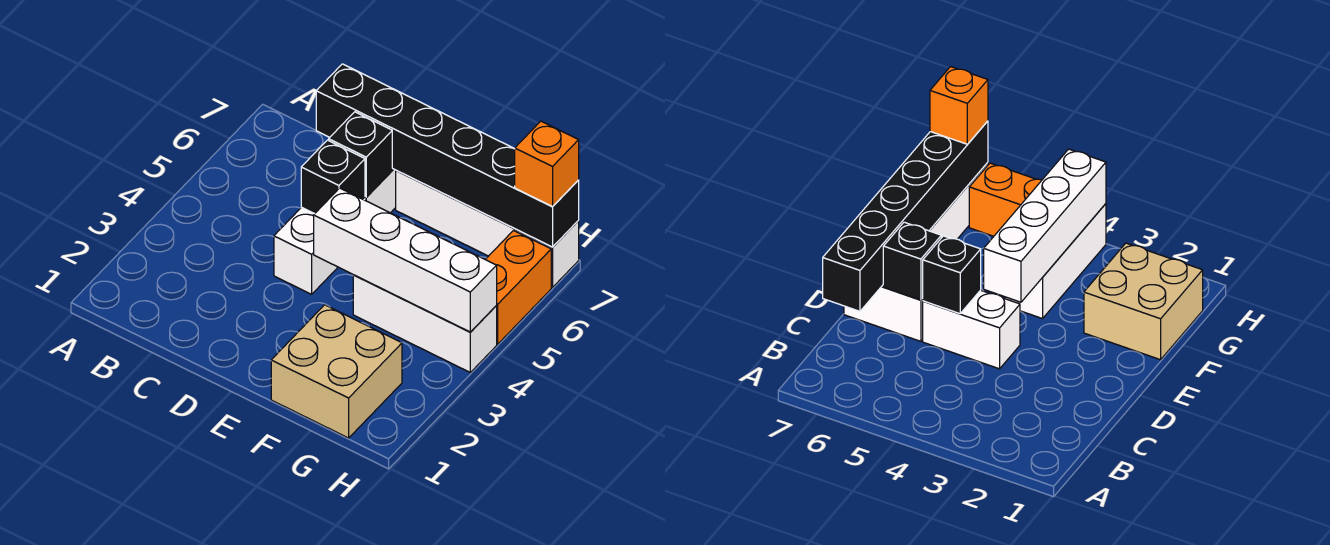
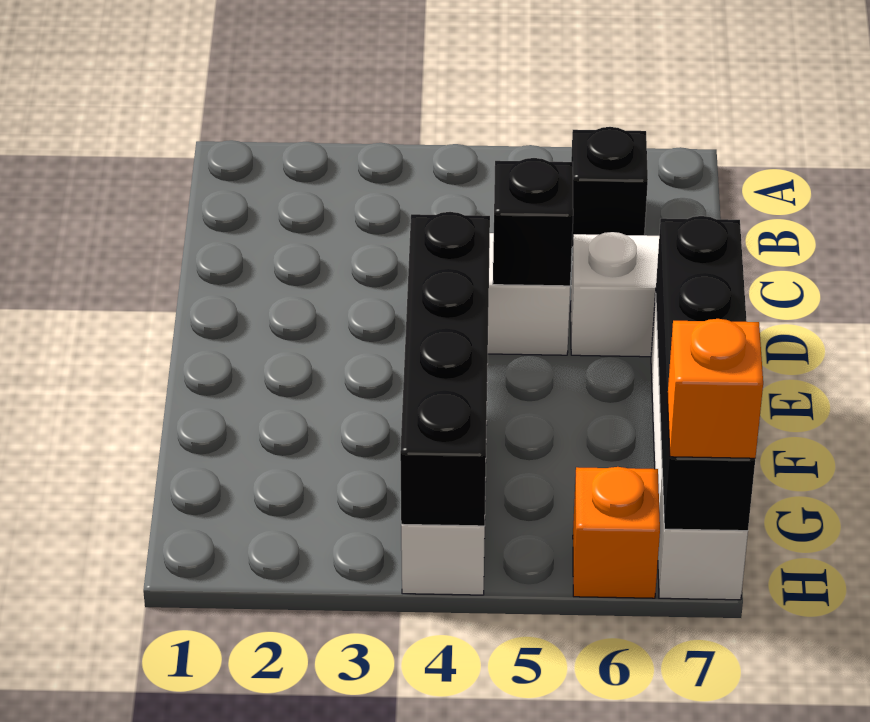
black 1x6 brick [316,64,579,247] -> black 1x4 brick [656,216,755,531]
black 1x1 brick [329,112,392,197] -> black 1x1 brick moved to [571,127,648,247]
white 1x4 brick [314,188,497,332] -> black 1x4 brick [400,212,490,526]
tan 2x2 brick [271,305,402,438] -> none
orange 1x2 brick [485,231,551,344] -> orange 1x1 brick [573,467,660,598]

